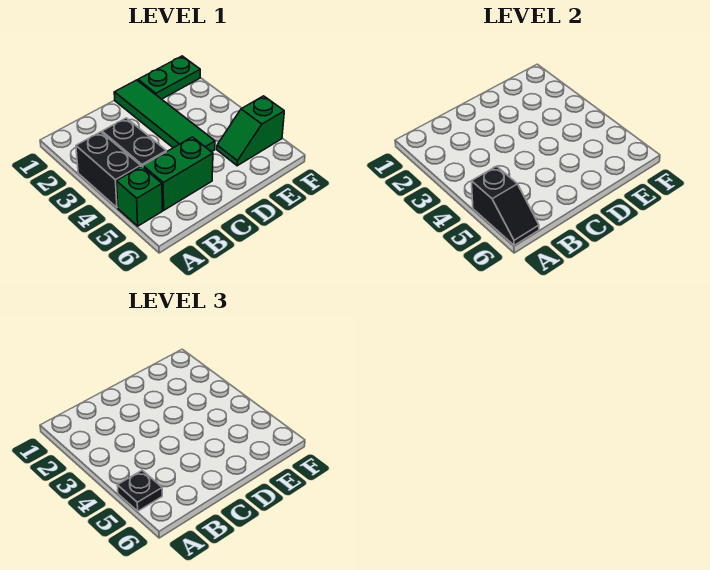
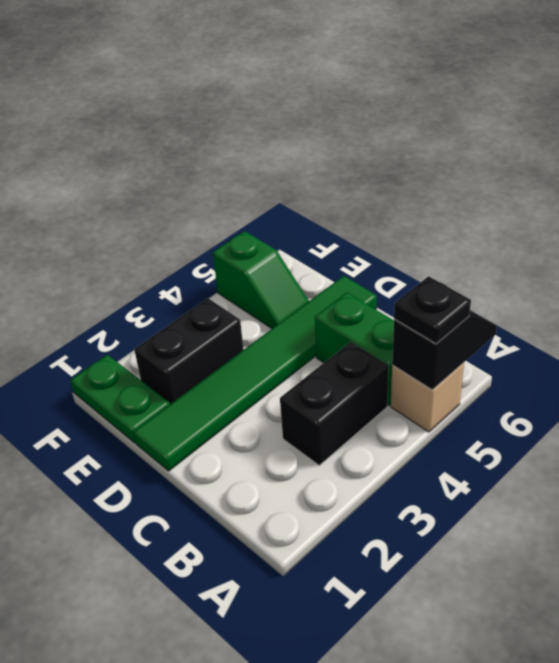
black 1x2 brick [76,132,141,208] -> black 1x2 brick moved to [134,298,244,404]
green 1x1 brick [116,166,162,226] -> tan 1x1 brick [391,363,464,432]
green 1x4 tile [114,80,215,152] -> green 1x6 tile [134,276,377,471]

